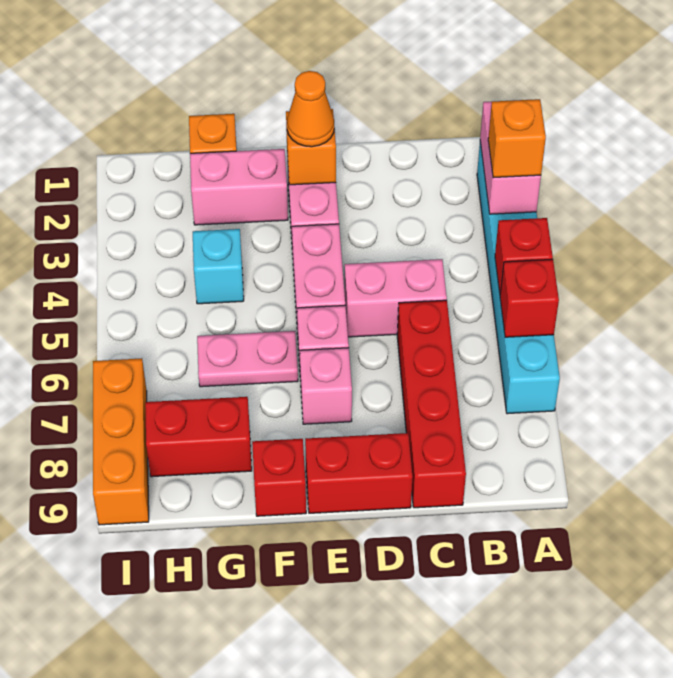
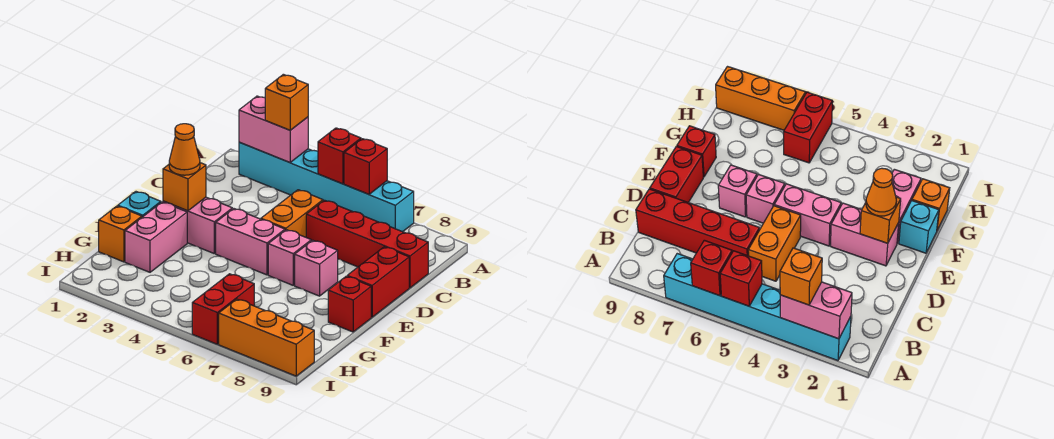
pink 1x2 brick [345,259,447,337] -> orange 1x2 brick [261,190,323,237]
pink 1x2 plate [197,331,298,387] -> none
cyan 1x1 brick [193,229,244,304] -> cyan 1x1 brick moved to [118,192,161,217]
red 1x2 brick [145,397,252,477] -> red 1x2 brick moved to [192,274,254,344]

